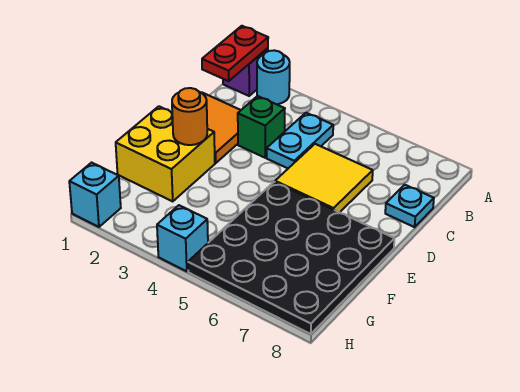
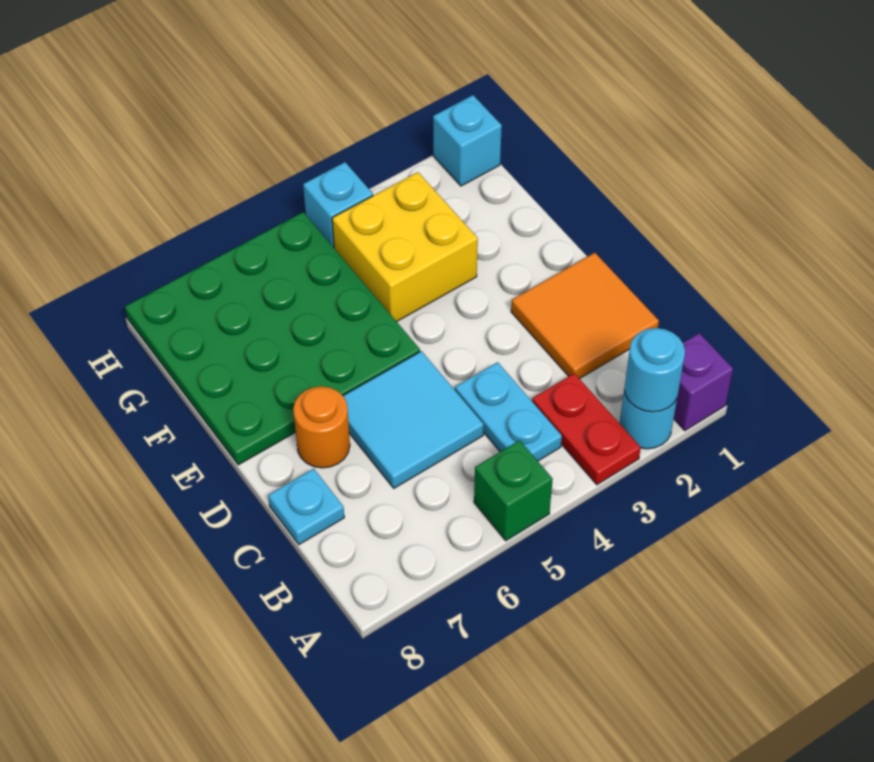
red 1x2 plate [202,26,268,81] -> red 1x2 plate moved to [532,373,641,485]
none -> cyan 1x1 round brick [624,328,685,412]
green 1x1 brick [238,96,285,158] -> green 1x1 brick moved to [474,440,553,541]
yellow 2x2 tile [275,144,373,212] -> cyan 2x2 tile [343,351,484,488]
yellow 2x2 brick [116,106,215,201] -> yellow 2x2 brick moved to [332,172,478,322]
orange 1x1 round brick [172,88,207,145] -> orange 1x1 round brick moved to [293,386,350,468]
black 4x4 plate [188,182,394,334] -> green 4x4 plate [125,212,420,465]

